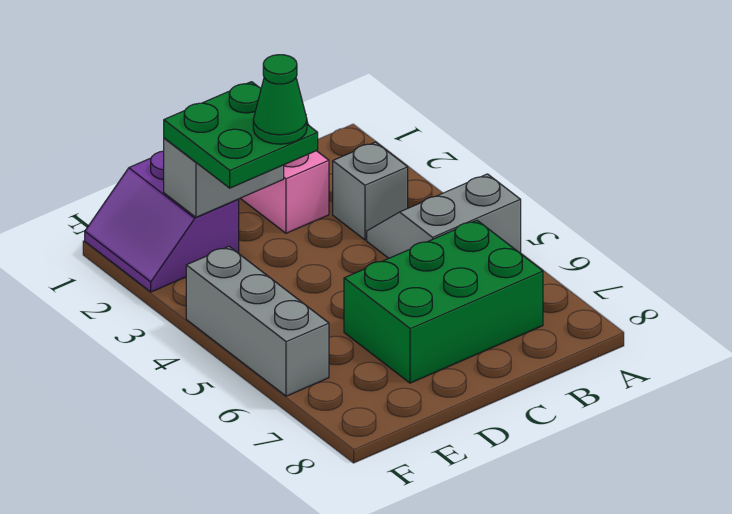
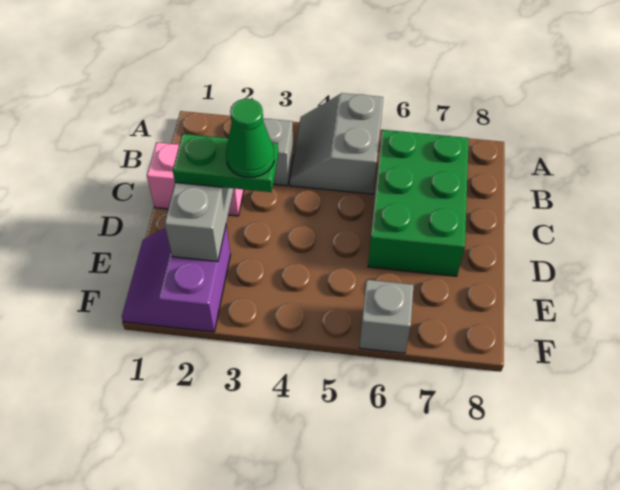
green 2x2 plate [164,82,318,188] -> green 1x2 plate [173,134,278,192]
purple 2x2 slope [85,151,239,292] -> purple 2x2 slope turned to [122,225,231,332]
grey 1x3 brick [186,247,329,396] -> grey 1x1 brick [359,280,414,353]

